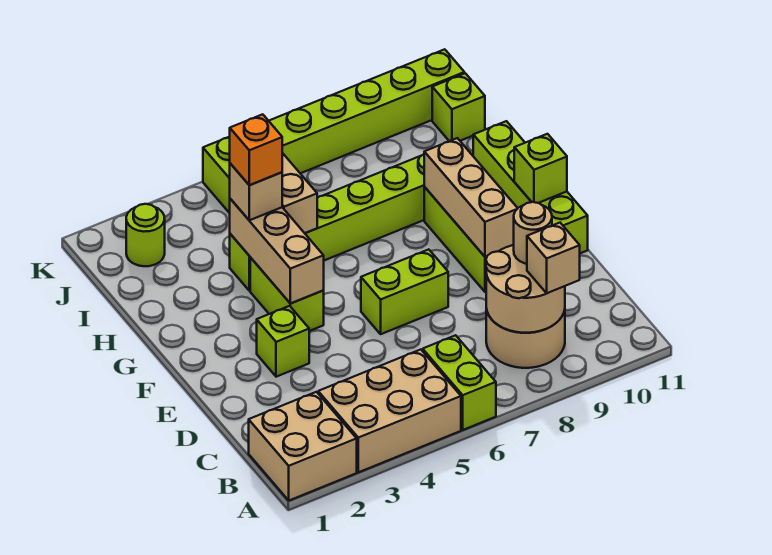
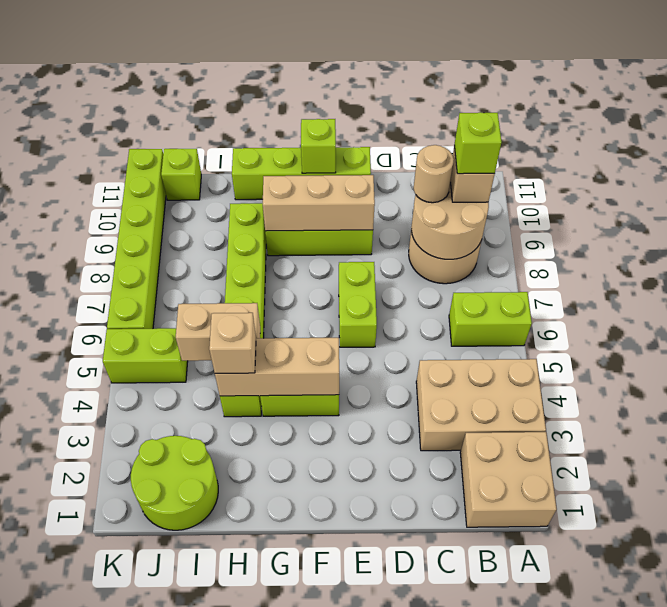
tan 2x3 brick [318,350,461,472] -> tan 2x3 brick turned to [416,359,546,451]
lime 1x1 brick [257,306,309,377] -> lime 1x1 brick moved to [454,112,502,174]
orange 1x1 brick [230,114,282,185] -> none
lime 1x1 round brick [126,204,165,266] -> lime 2x2 round brick [131,436,218,530]

